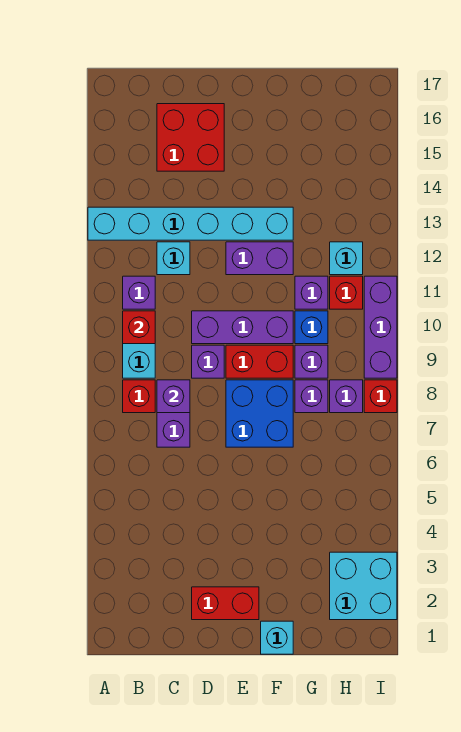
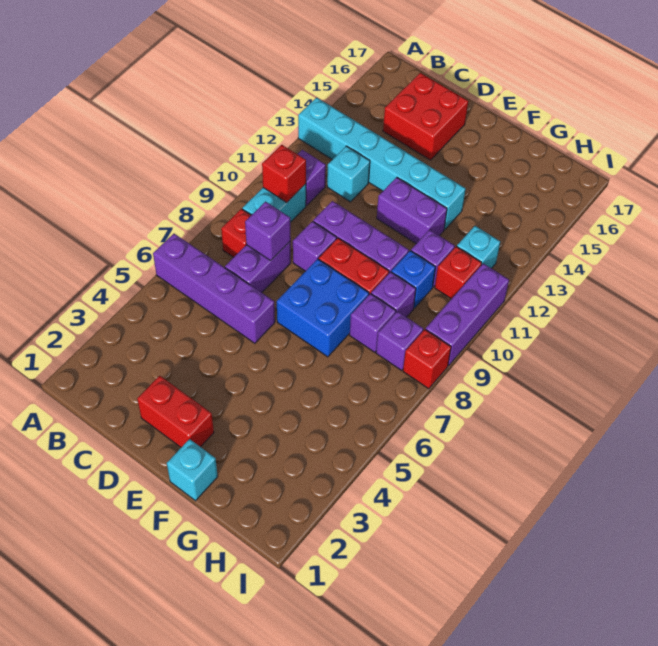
none -> purple 1x4 brick [153,234,275,343]
cyan 2x2 brick [330,552,397,620] -> none

